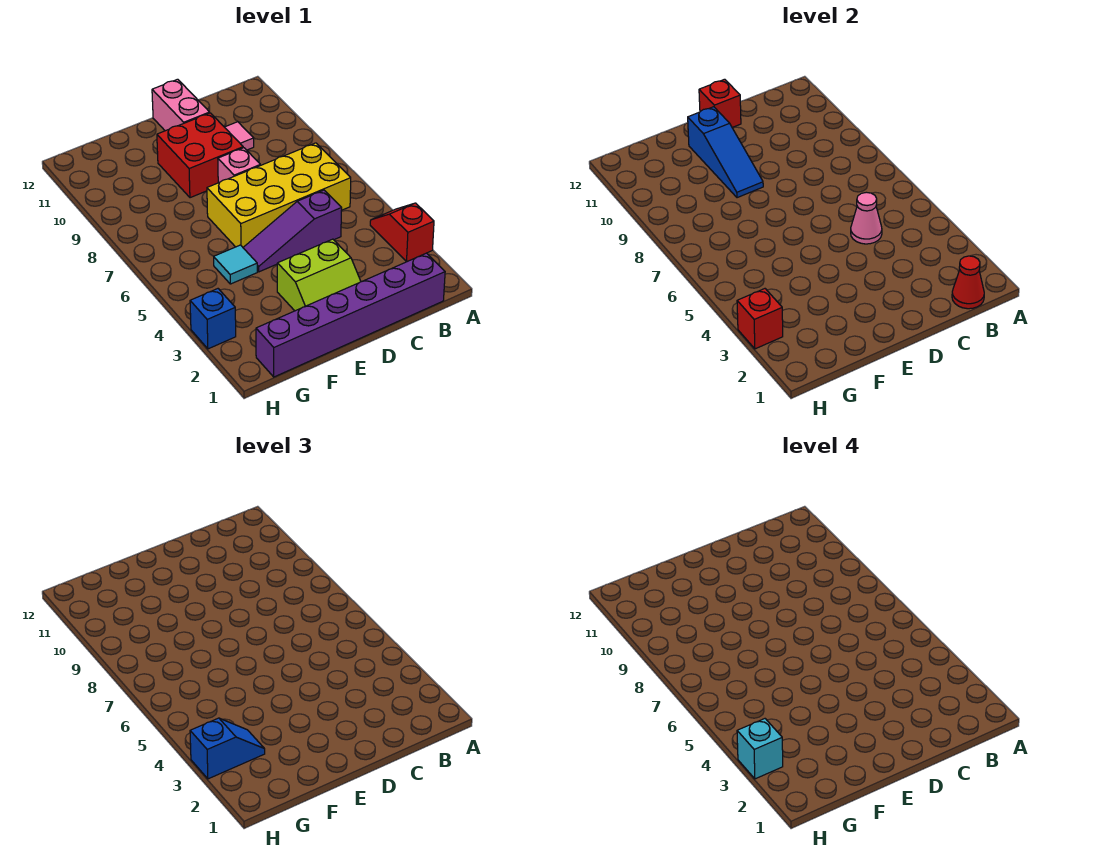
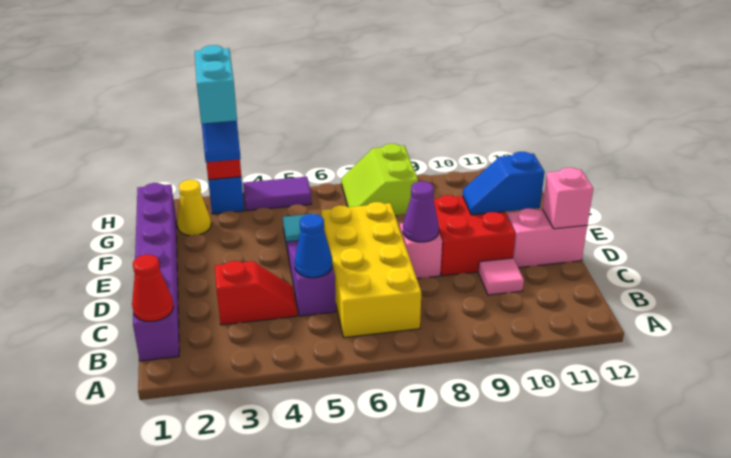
red 1x2 slope [370,203,434,262] -> red 1x2 slope moved to [215,261,297,325]
pink 1x1 cone [851,192,882,244] -> blue 1x1 cone [295,214,332,278]
lime 2x2 slope [277,239,361,311] -> lime 2x2 slope moved to [341,144,418,216]
none -> purple 1x1 cone [403,181,439,242]
red 1x1 brick [699,79,741,127] -> pink 1x1 brick [542,168,593,229]
blue 1x3 slope [688,107,763,198] -> blue 1x2 slope [463,152,545,215]
none -> yellow 1x1 cone [177,180,211,235]
cyan 1x1 brick [737,719,783,779] -> cyan 1x2 brick [195,45,237,124]
none -> purple 1x2 tile [243,177,312,211]

